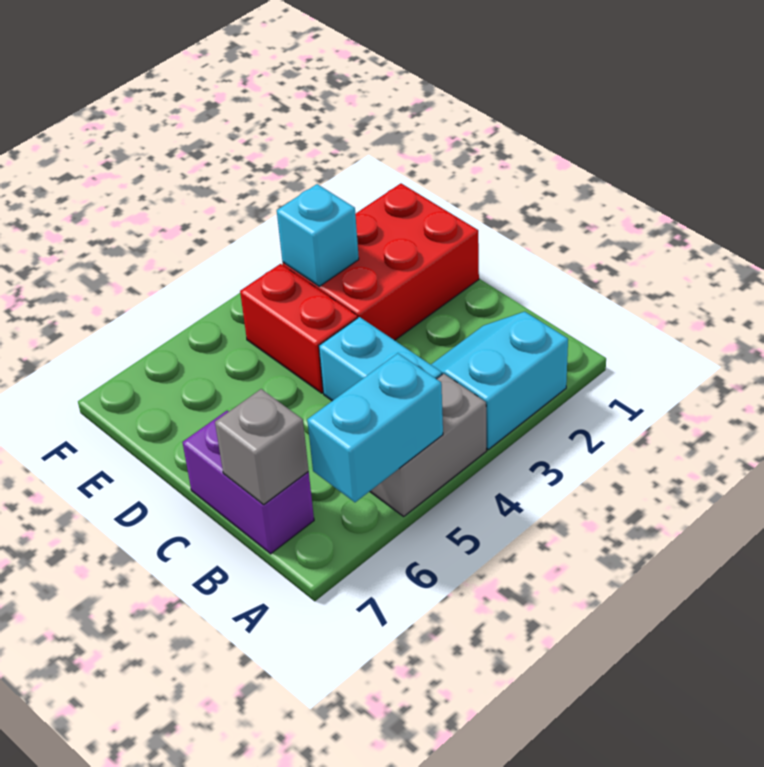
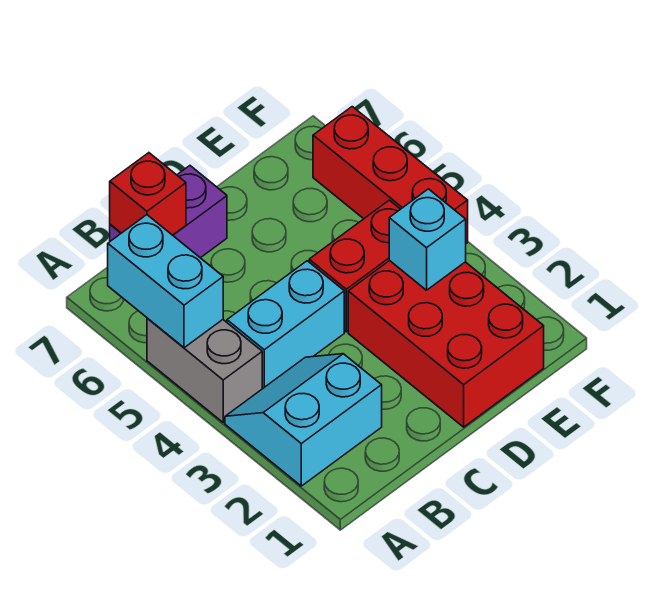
cyan 2x2 slope [431,312,568,450] -> cyan 2x2 slope turned to [225,354,382,486]
grey 1x1 brick [215,389,309,505] -> red 1x1 brick [110,153,186,235]
none -> red 1x3 brick [313,107,468,244]

